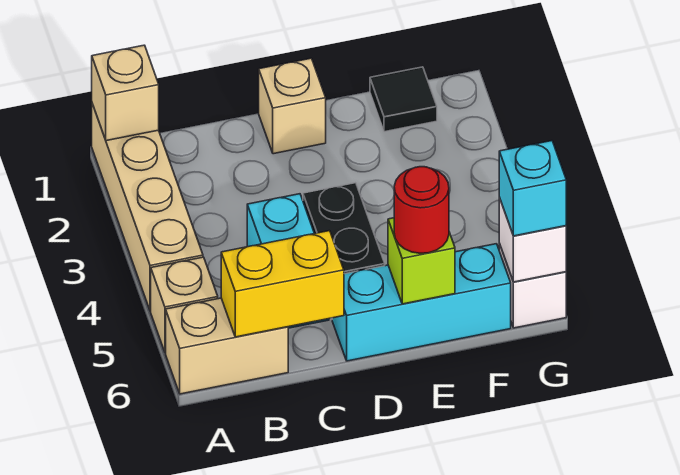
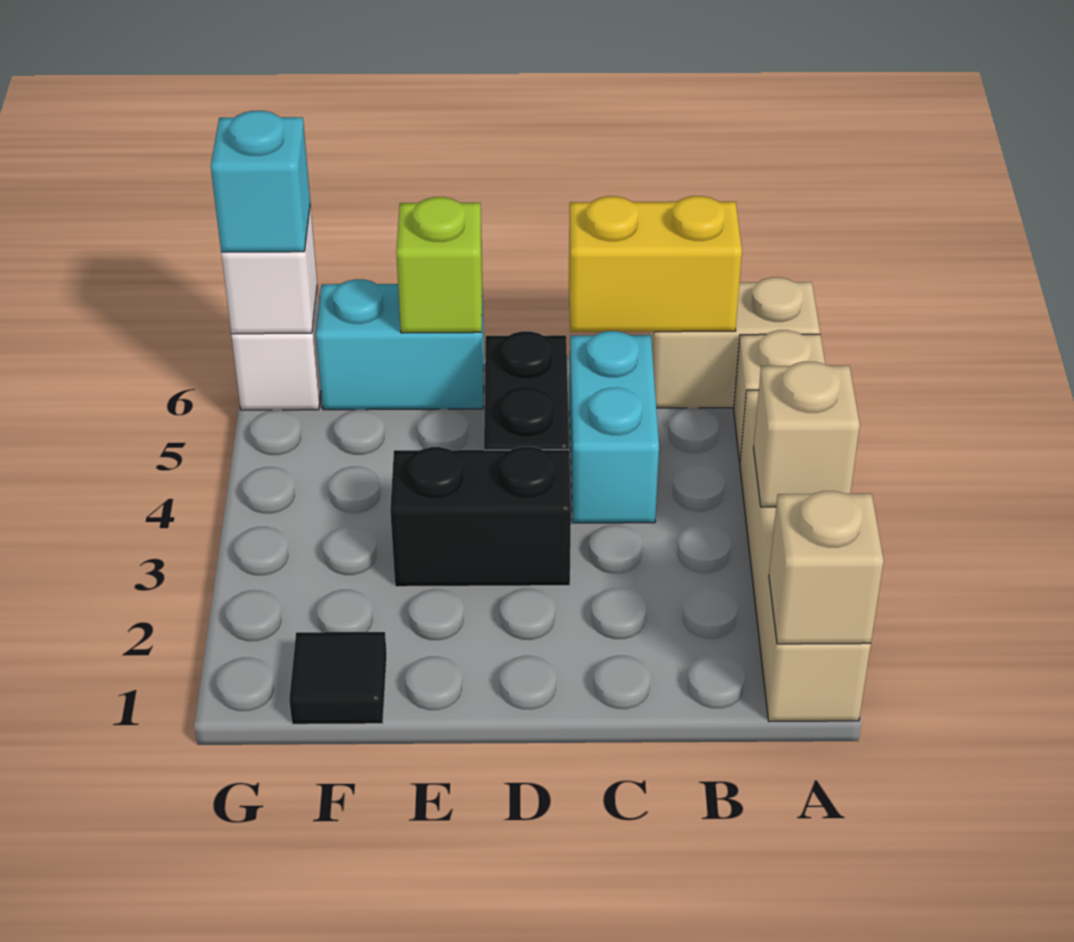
tan 1x1 brick [259,58,326,154] -> tan 1x1 brick moved to [754,362,860,507]
none -> black 1x2 brick [390,447,571,587]
cyan 1x3 brick [332,244,511,361] -> cyan 1x2 brick [316,279,484,410]
red 1x1 round brick [394,167,449,253] -> none

